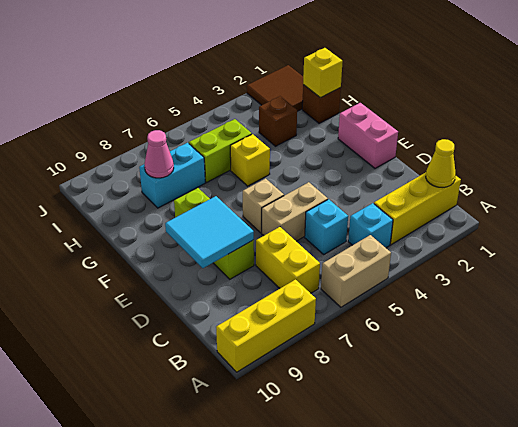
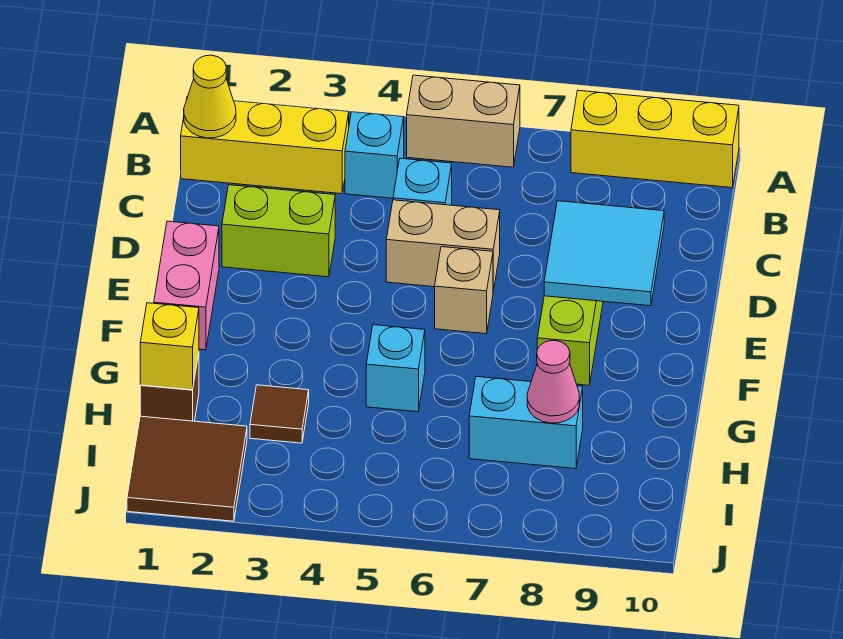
yellow 1x2 brick [256,227,320,293] -> none
yellow 1x1 brick [230,134,270,186] -> cyan 1x1 brick [366,325,425,412]
brown 1x1 brick [259,96,297,146] -> brown 1x1 tile [250,385,309,443]
lime 1x2 brick [189,119,252,183] -> lime 1x2 brick moved to [222,185,335,277]

